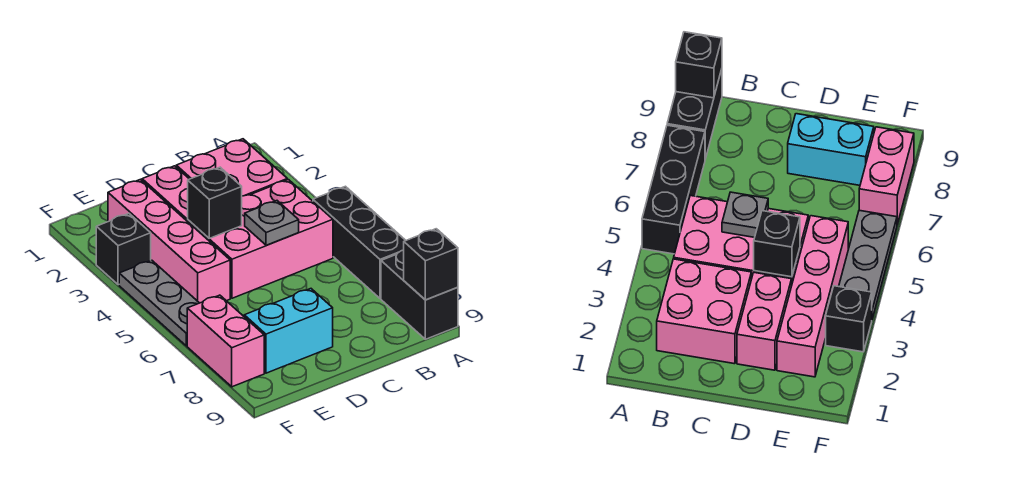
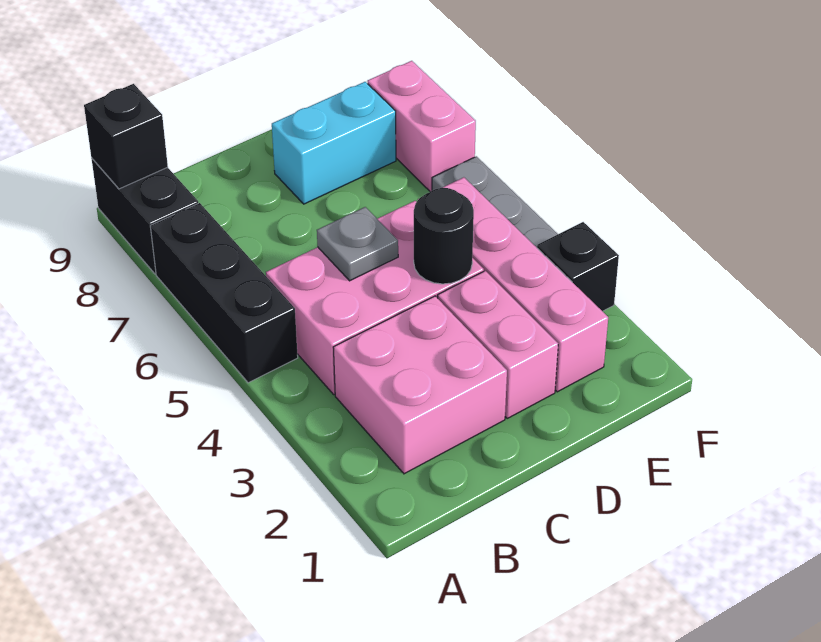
black 1x1 brick [188,167,242,238] -> black 1x1 round brick [414,187,474,284]

